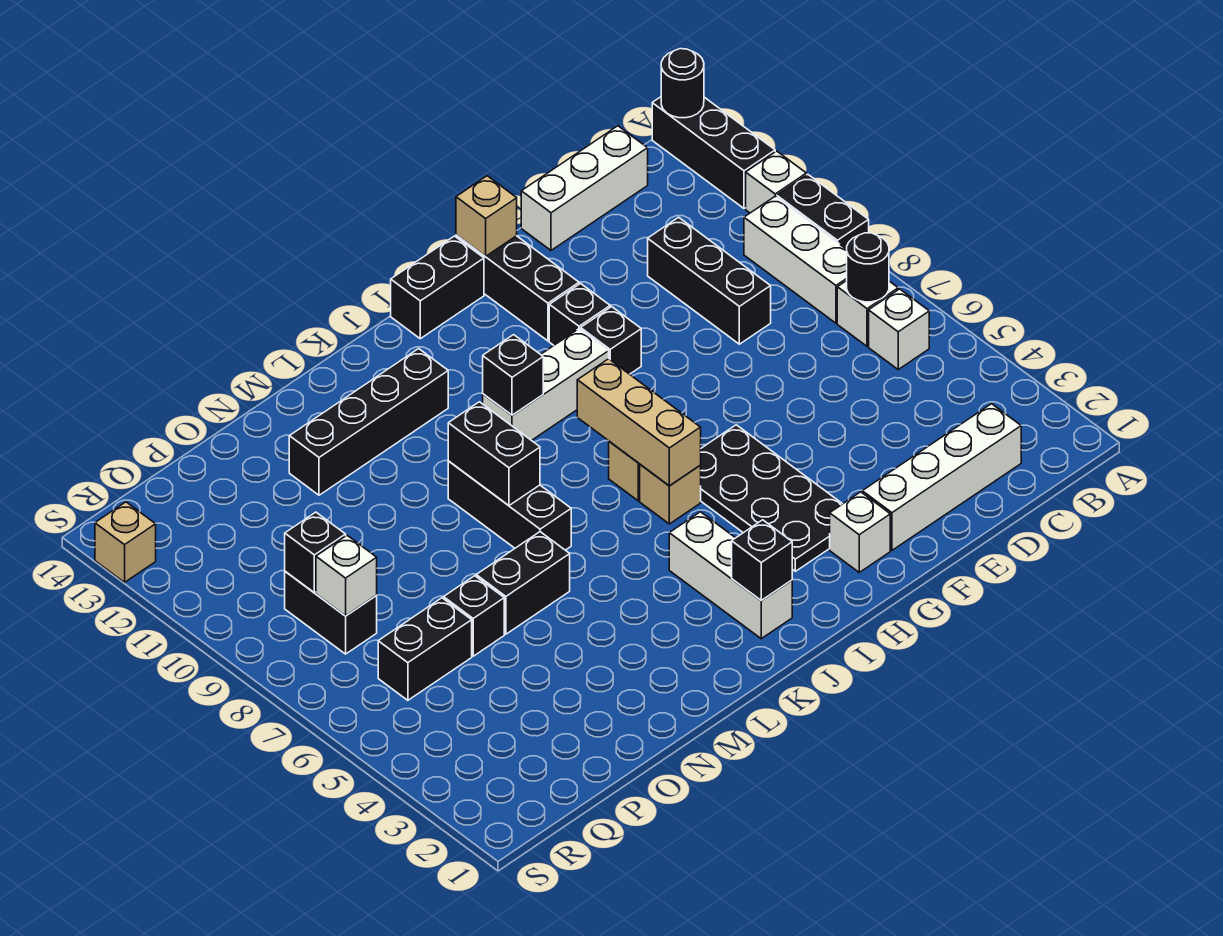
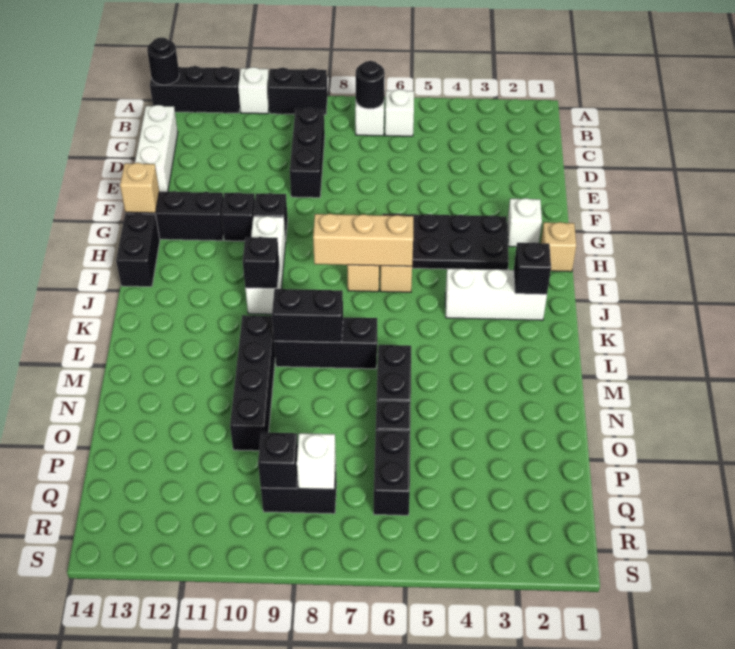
white 1x3 brick [744,197,847,323] -> none
white 1x4 brick [862,404,1021,550] -> none
black 1x3 brick [648,217,771,344] -> black 1x3 brick turned to [290,108,325,198]
black 1x4 brick [289,349,448,495] -> black 1x4 brick moved to [230,315,275,451]
tan 1x1 brick [95,502,156,582] -> tan 1x1 brick moved to [541,222,576,272]

